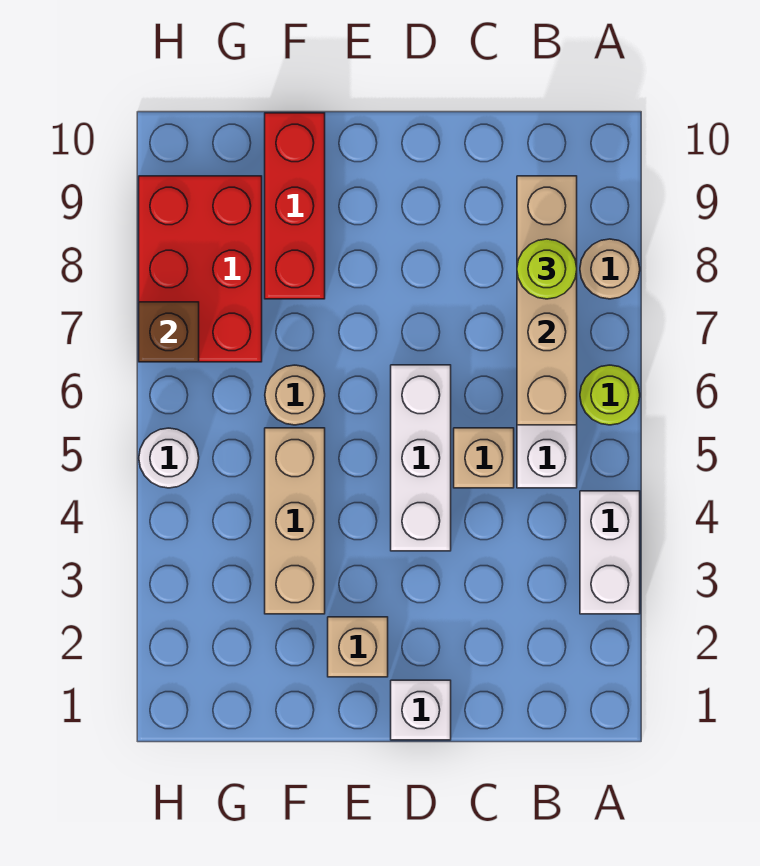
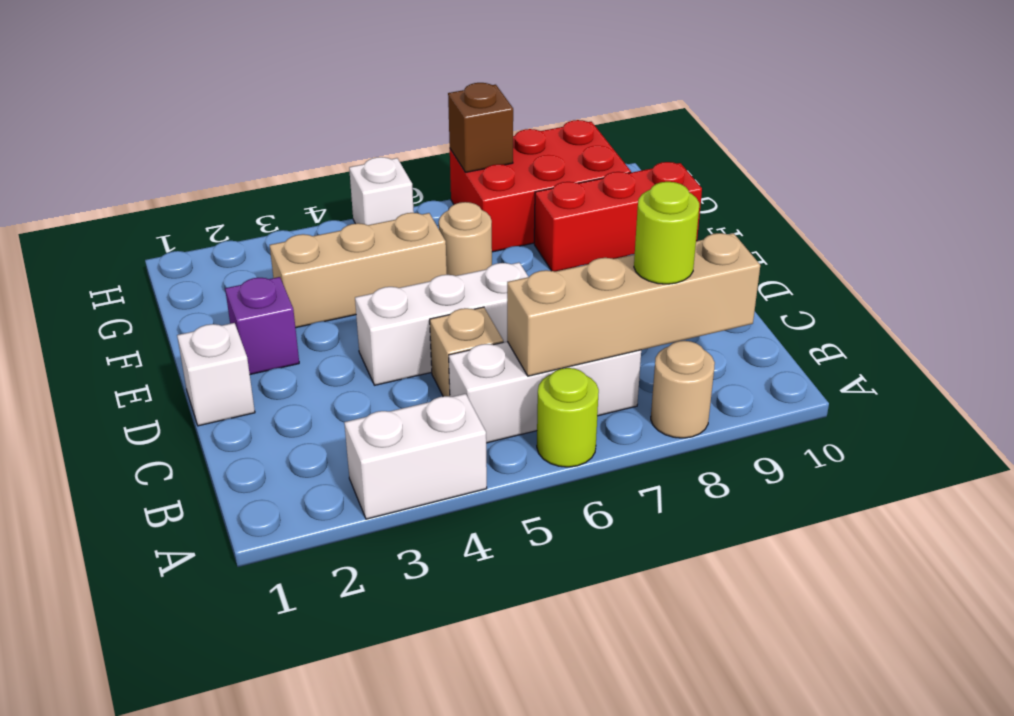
tan 1x1 brick [328,617,388,677] -> purple 1x1 brick [225,277,299,374]
white 1x1 round brick [139,428,199,488] -> white 1x1 brick [349,157,414,225]

